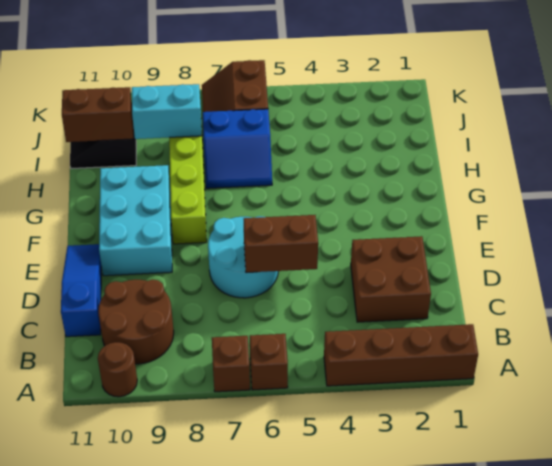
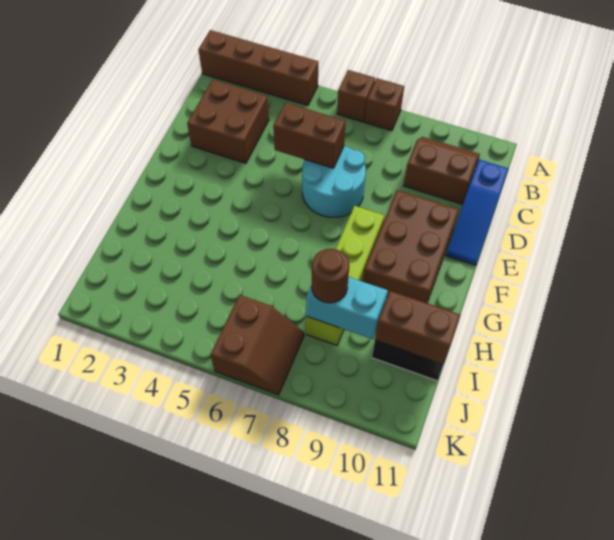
brown 1x1 round brick [98,342,137,397] -> brown 1x1 round brick moved to [312,249,349,303]
brown 2x2 round brick [98,279,174,364] -> brown 2x2 slope [404,137,480,204]
cyan 2x3 brick [99,165,172,276] -> brown 2x3 brick [363,190,459,303]
blue 2x2 slope [203,109,272,188] -> none

